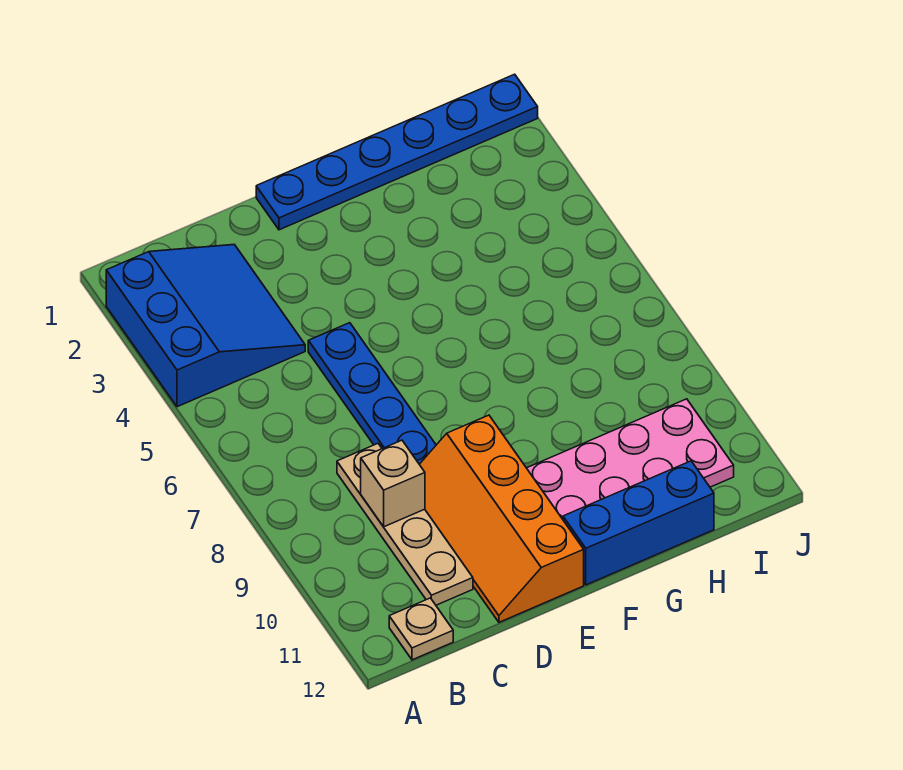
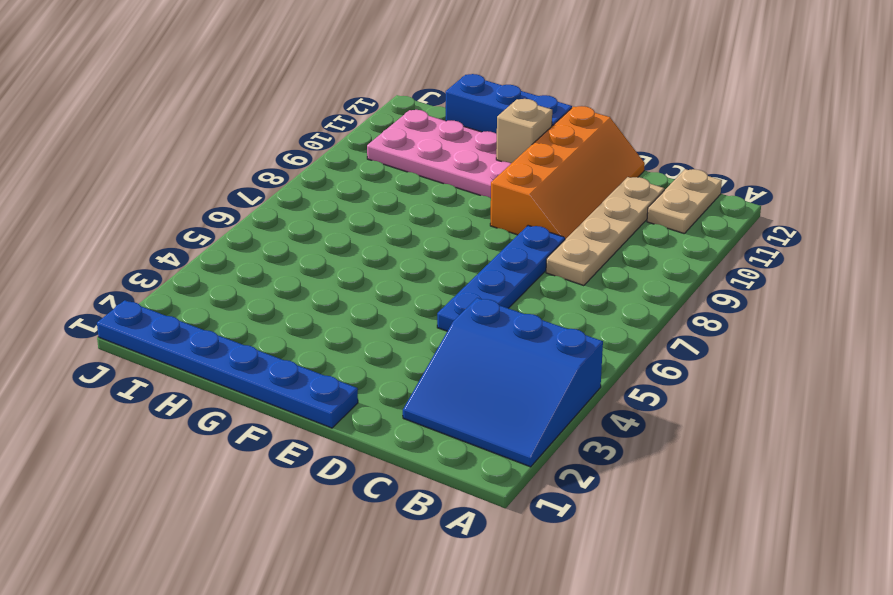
blue 3x3 slope [106,245,305,407] -> blue 3x3 slope turned to [403,298,603,467]
tan 1x1 plate [389,598,453,660] -> tan 1x2 plate [647,169,722,233]
tan 1x1 brick [361,440,425,527] -> tan 1x1 brick moved to [496,99,552,163]

